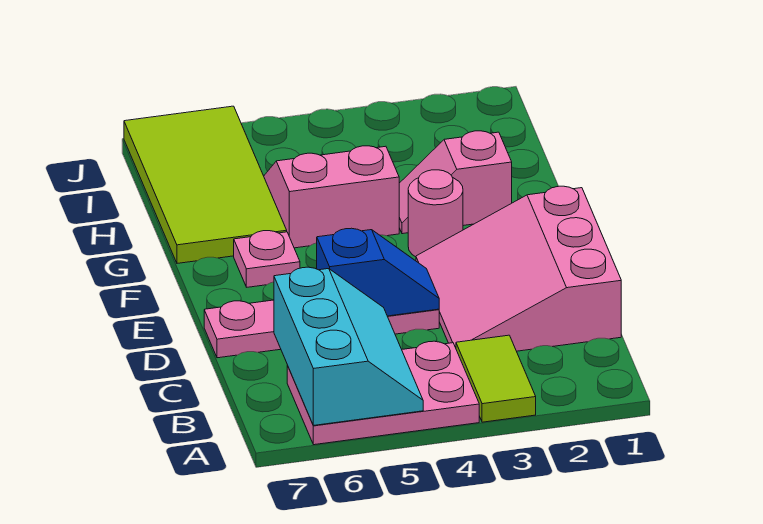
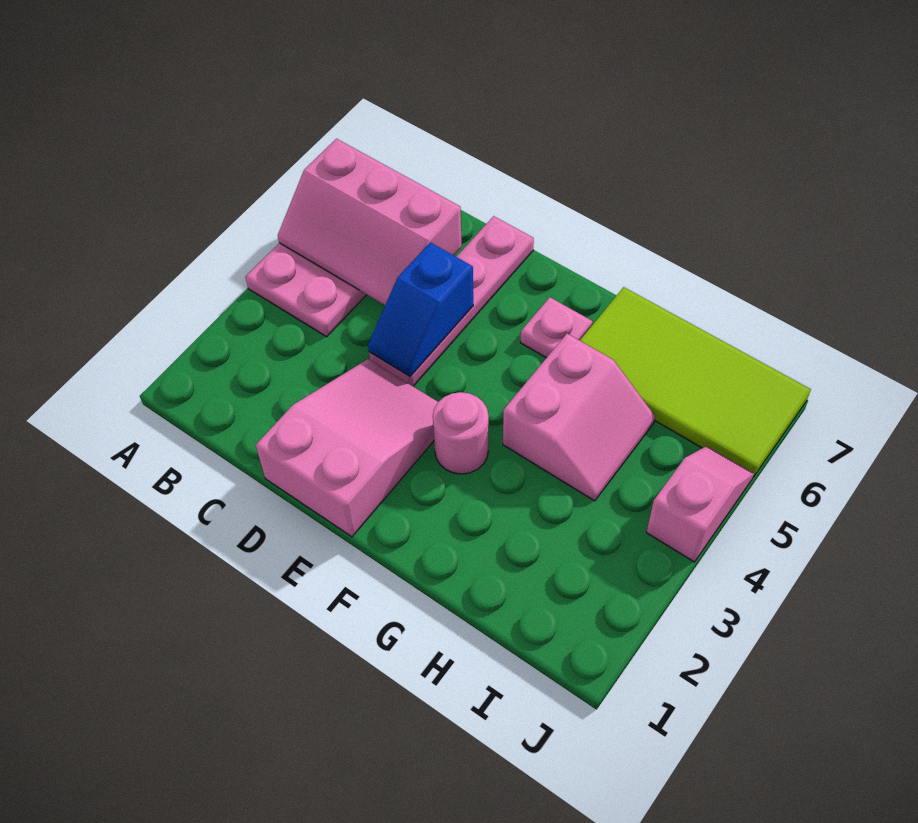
lime 1x2 tile [456,335,536,422] -> none
cyan 2x3 slope [274,267,423,425] -> pink 2x3 slope [278,139,462,305]
pink 3x3 slope [416,186,621,351] -> pink 2x3 slope [256,359,438,537]
pink 1x2 slope [399,131,512,234] -> pink 1x2 slope moved to [646,446,754,562]

